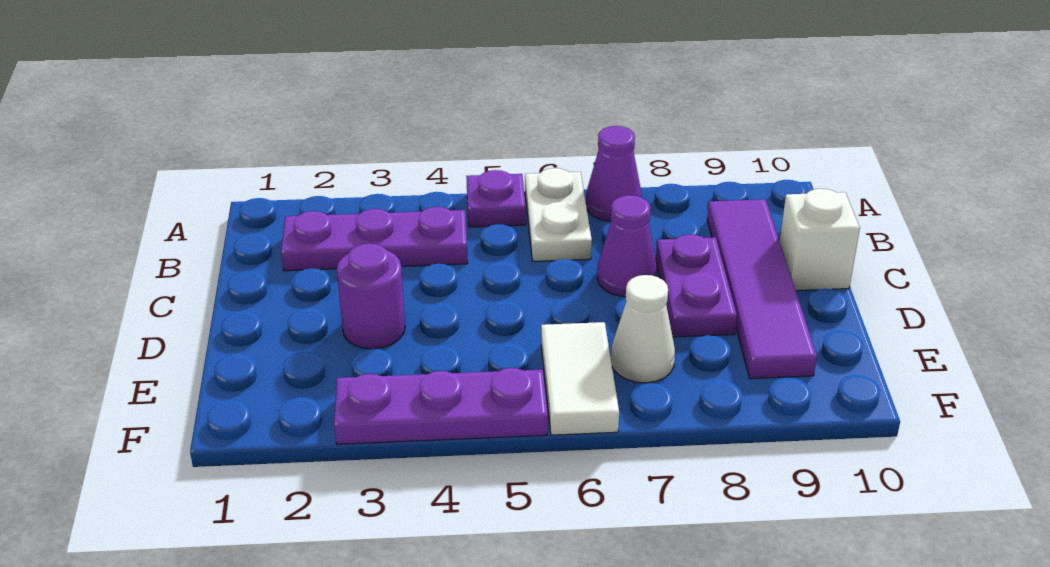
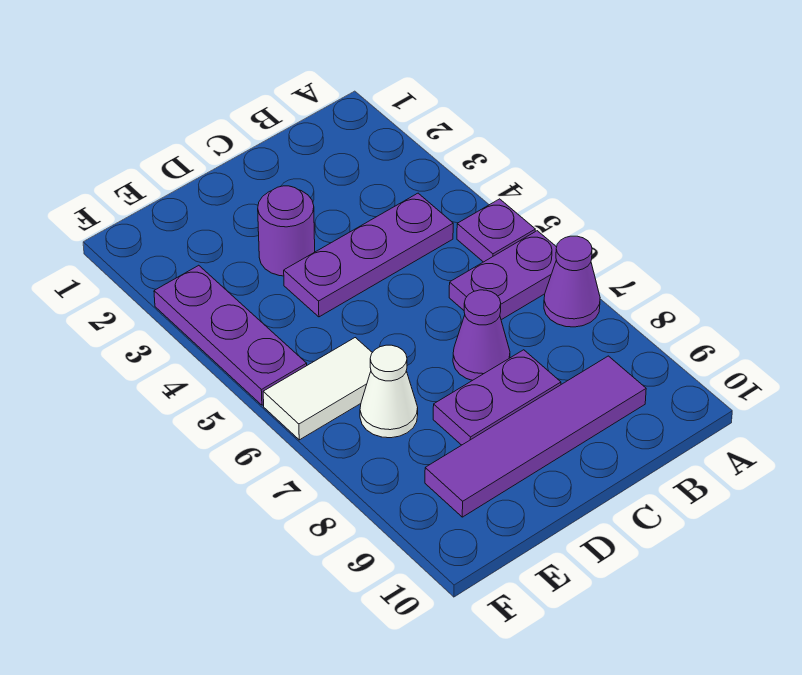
white 1x2 plate [525,168,592,261] -> purple 1x2 plate [449,231,557,320]
purple 1x3 plate [281,207,468,271] -> purple 1x3 plate turned to [284,193,453,317]
white 1x1 brick [780,189,860,291] -> none

